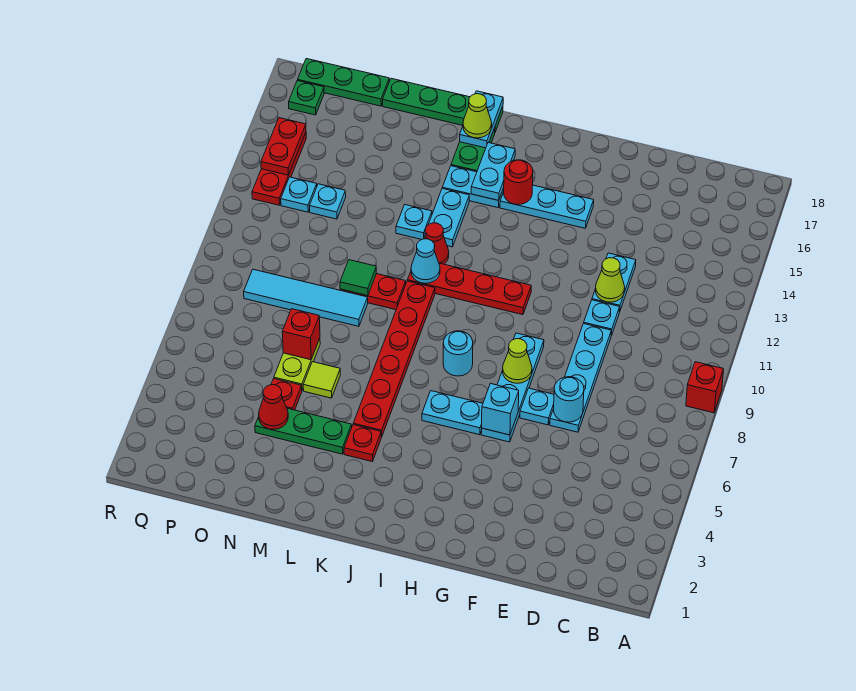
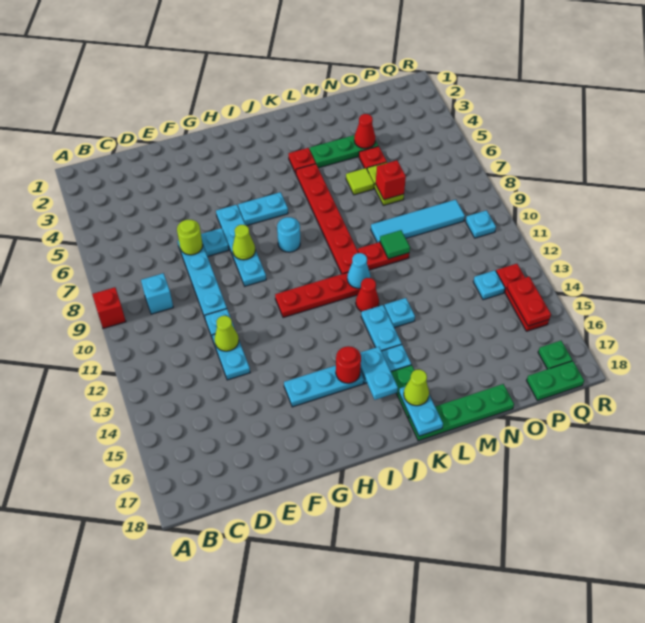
cyan 1x1 round brick [554,377,584,422] -> lime 1x1 round brick [177,220,203,255]
cyan 1x1 brick [482,384,519,435] -> cyan 1x1 brick moved to [141,273,173,314]
cyan 1x1 plate [310,184,346,219] -> cyan 1x1 plate moved to [466,210,496,238]
green 1x3 plate [298,59,389,106] -> green 1x2 plate [527,361,584,400]

